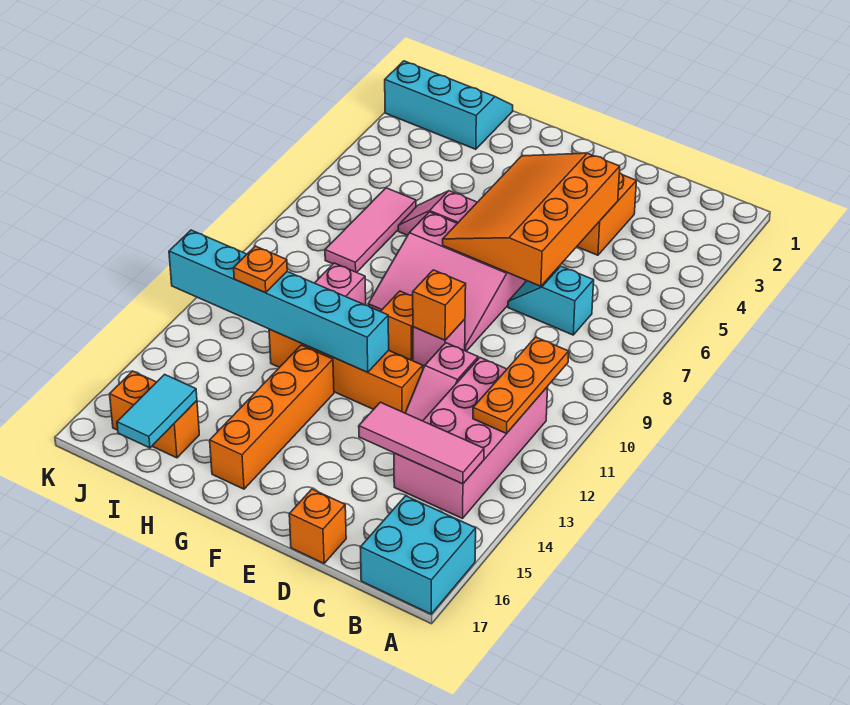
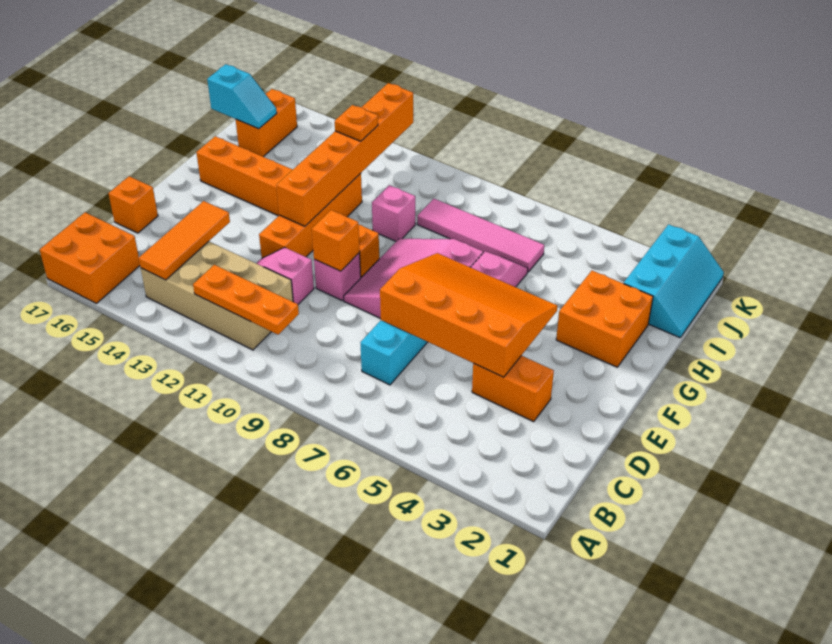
cyan 2x2 brick [360,496,476,614] -> orange 2x2 brick [40,212,140,303]
pink 2x4 brick [394,358,548,519] -> tan 2x4 brick [141,242,293,350]
pink 1x3 tile [359,402,484,484] -> orange 1x3 tile [139,201,230,280]
cyan 1x6 brick [169,230,389,372] -> orange 1x6 brick [276,83,413,226]
none -> orange 2x2 brick [556,271,653,367]
pink 1x3 tile [325,188,416,273] -> pink 1x4 tile [417,199,544,272]
cyan 1x2 tile [117,374,197,448] -> cyan 1x2 slope [207,64,277,129]

